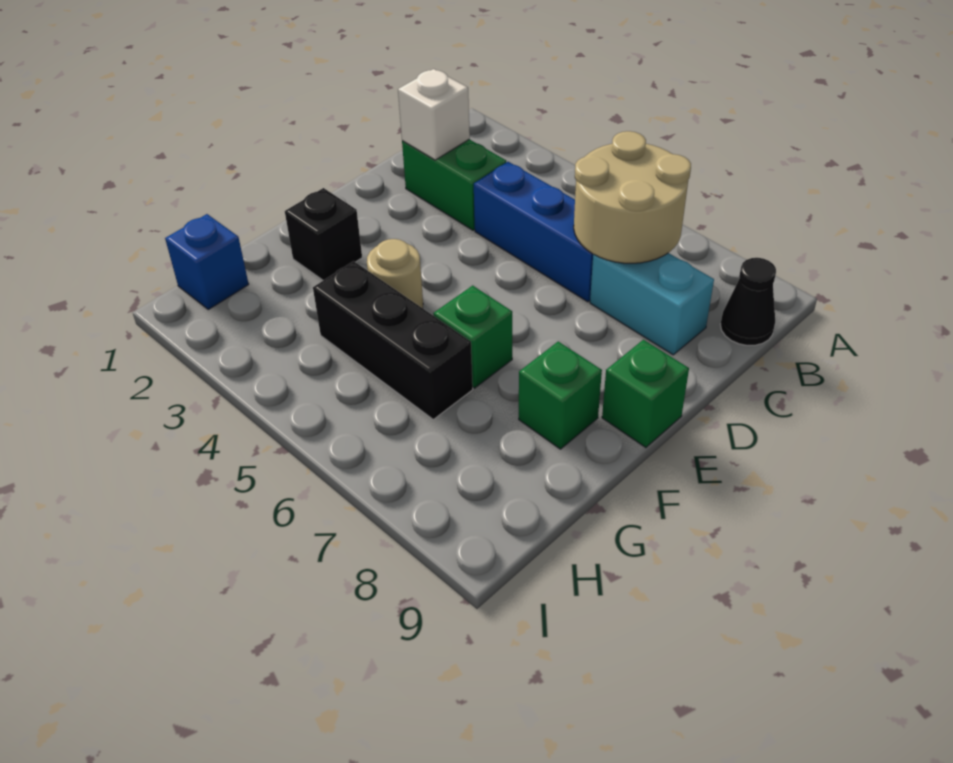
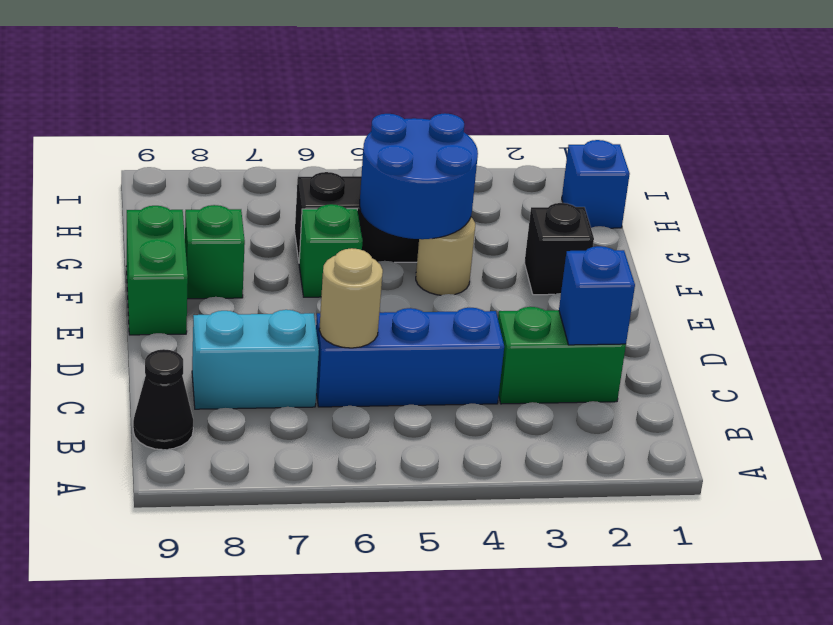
tan 2x2 round brick [574,131,691,263] -> tan 1x1 round brick [319,248,383,348]
white 1x1 brick [398,69,470,160] -> blue 1x1 brick [559,246,635,345]
green 1x1 brick [602,340,689,448] -> green 1x2 brick [126,206,188,335]
none -> blue 2x2 round brick [360,113,478,239]

